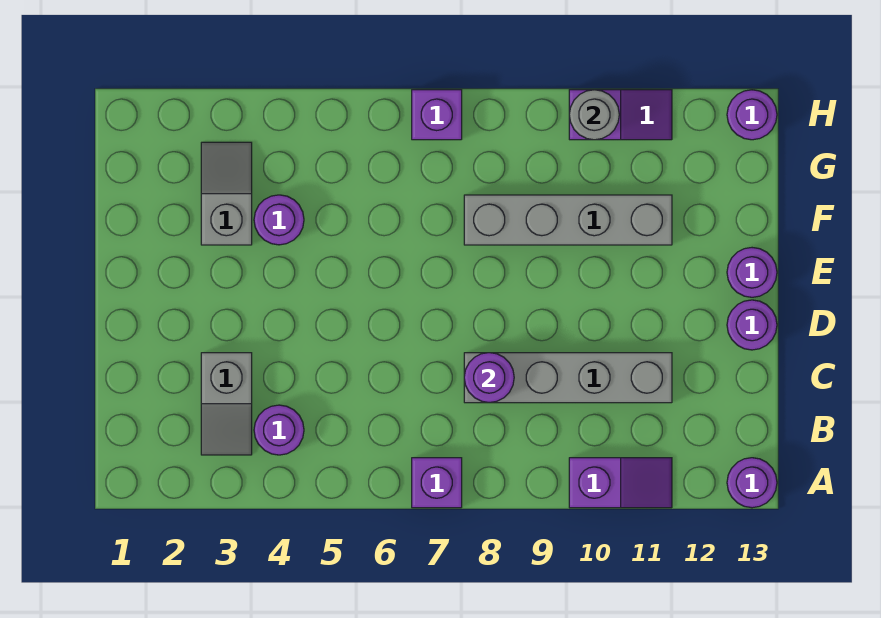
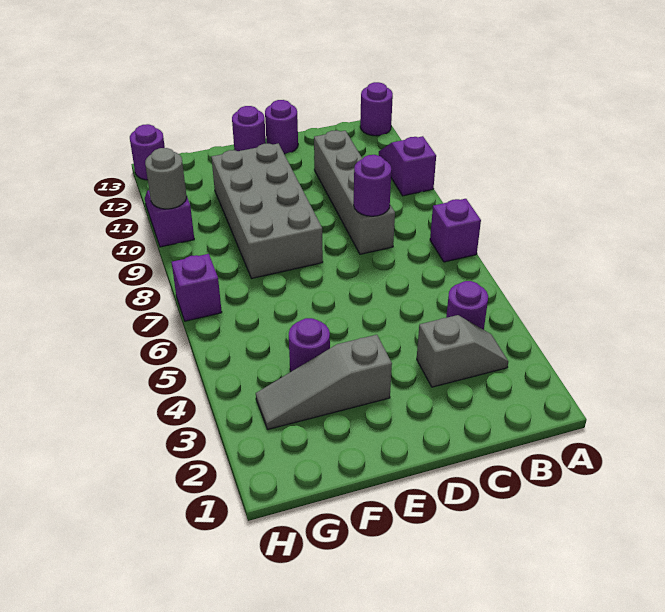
grey 1x2 slope [201,142,252,245] -> grey 1x3 slope [256,335,392,429]
grey 1x4 brick [464,195,672,245] -> grey 2x4 brick [211,143,323,278]

